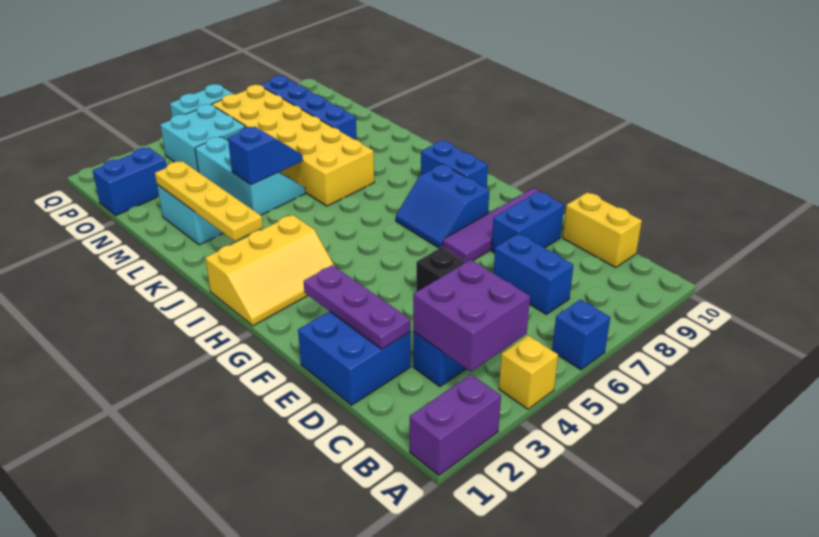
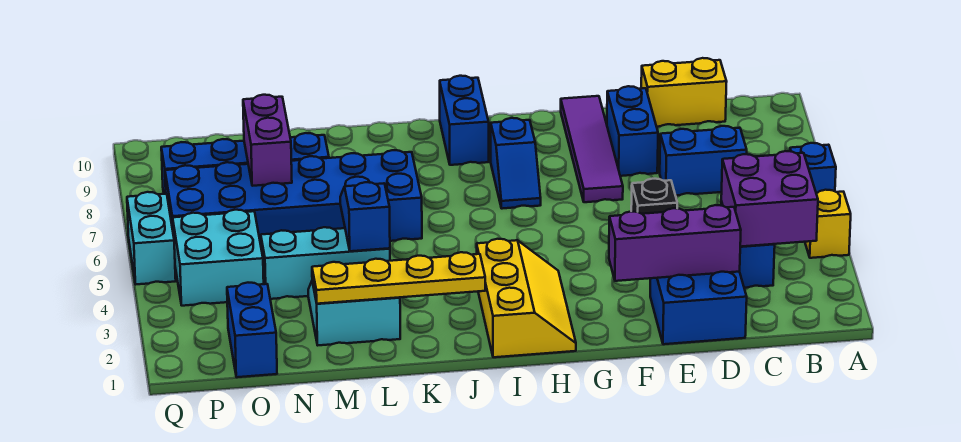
purple 1x2 brick [410,374,501,475] -> purple 1x2 brick moved to [243,95,292,186]
purple 1x3 plate [304,265,411,349] -> purple 1x3 brick [609,205,741,281]
blue 2x2 slope [396,164,489,248] -> blue 1x2 slope [491,118,541,209]
blue 1x2 brick [421,141,488,188] -> blue 1x2 brick turned to [440,76,489,165]
yellow 2x6 brick [212,85,374,206] -> blue 2x6 brick [165,150,422,241]

